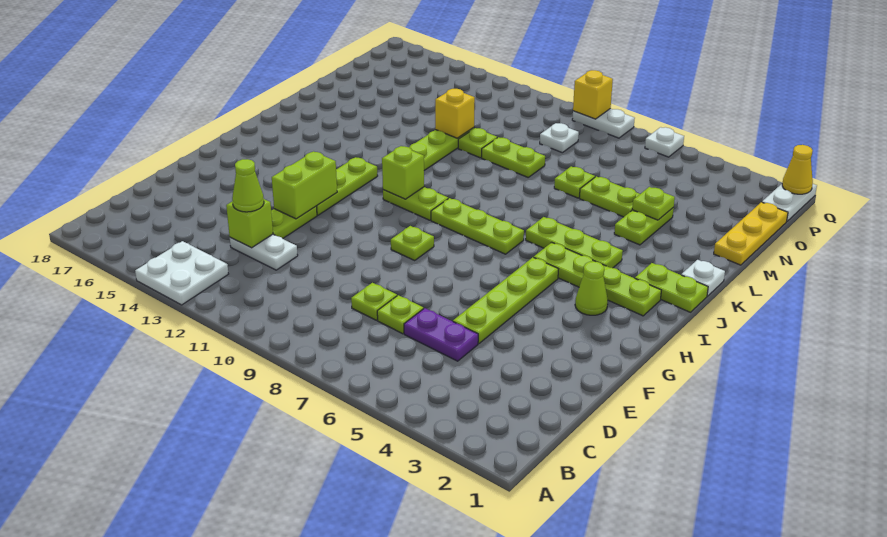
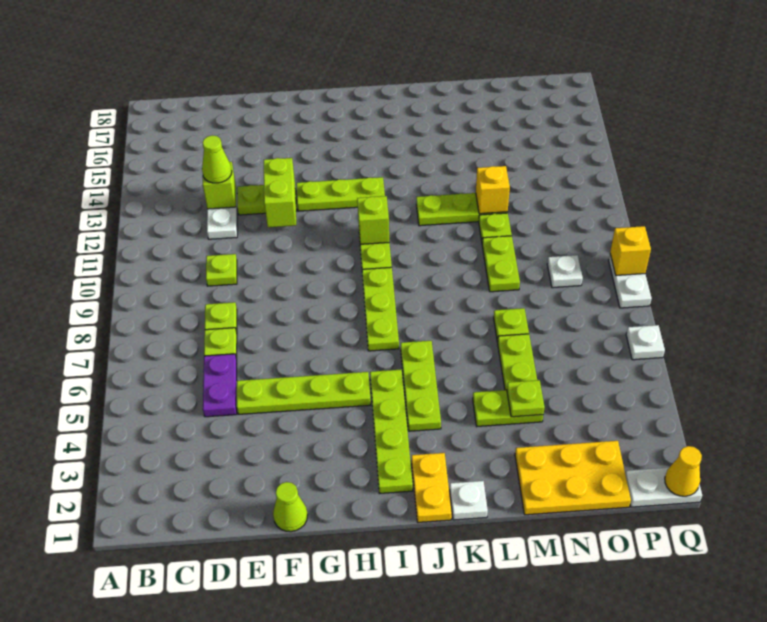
white 2x2 plate [135,241,228,305] -> none
lime 1x2 brick [272,151,337,219] -> lime 1x2 brick turned to [264,158,296,227]
lime 1x1 plate [391,226,434,260] -> lime 1x1 plate moved to [206,254,237,286]
lime 1x1 cone [575,261,608,315] -> lime 1x1 cone moved to [273,482,308,532]
lime 1x2 plate [635,263,708,312] -> yellow 1x2 plate [412,453,452,522]
yellow 1x3 plate [714,202,788,265] -> yellow 2x3 plate [515,441,631,515]

